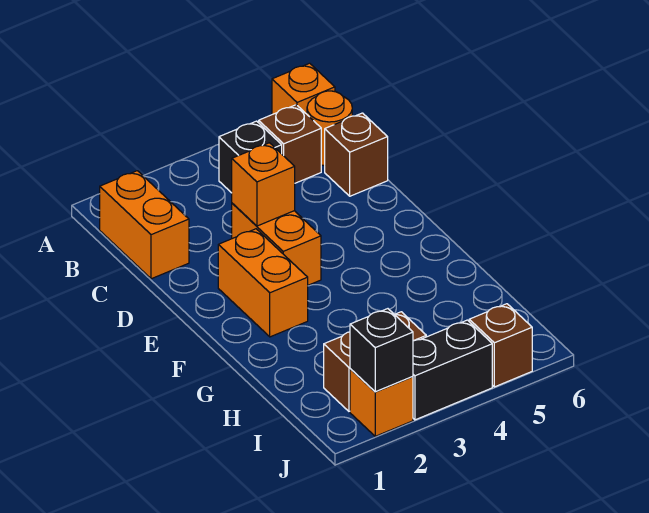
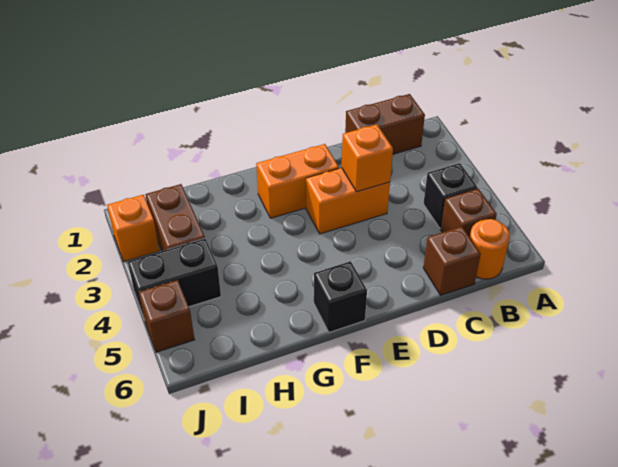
orange 1x1 brick [272,63,335,114] -> none
orange 1x2 brick [100,171,189,279] -> brown 1x2 brick [345,94,425,154]
black 1x1 brick [350,309,413,392] -> black 1x1 brick moved to [314,261,367,332]
black 1x2 brick [413,320,492,420] -> black 1x2 brick turned to [128,239,221,320]

